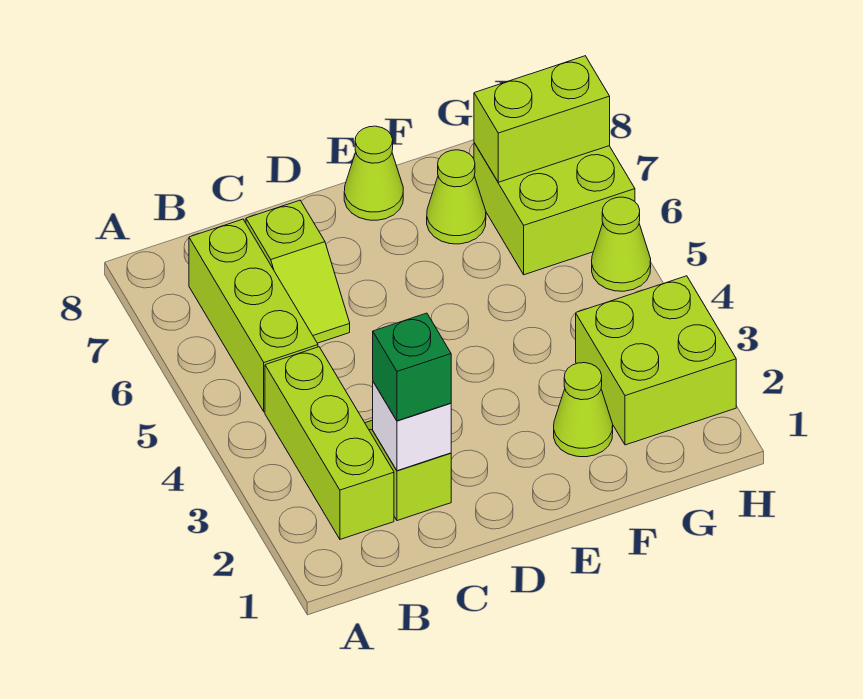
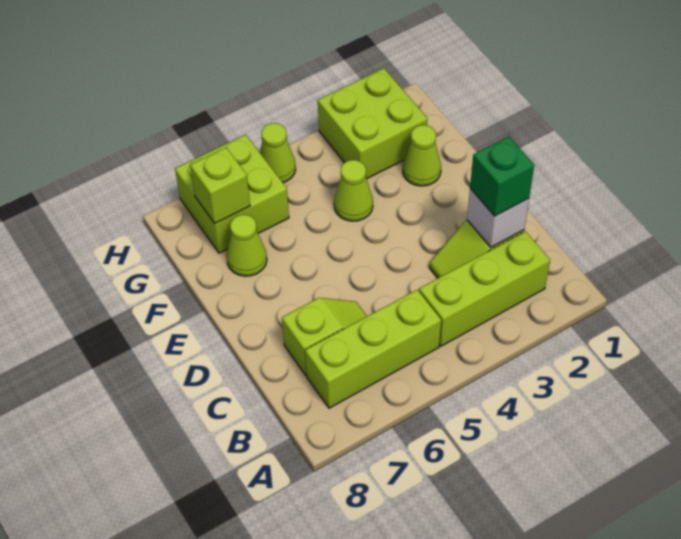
lime 1x1 cone [344,126,403,220] -> lime 1x1 cone moved to [334,160,373,221]
lime 1x2 brick [474,56,610,182] -> lime 1x1 brick [190,148,250,223]

